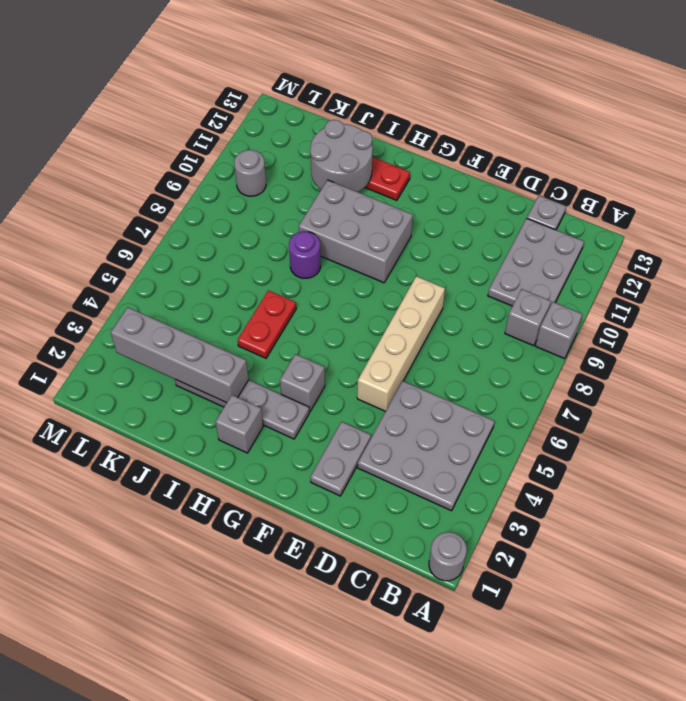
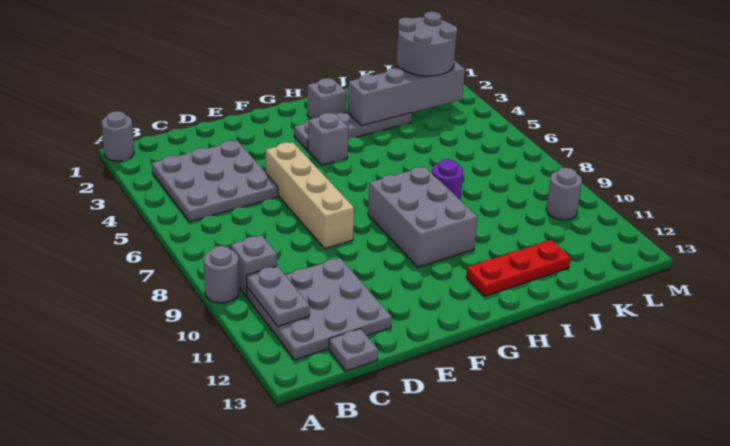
grey 1x1 brick [536,302,582,359] -> grey 1x1 round brick [204,246,239,303]
grey 2x3 plate [488,218,584,306] -> grey 3x3 plate [247,258,392,360]
grey 1x2 plate [310,422,371,496] -> grey 1x2 plate moved to [247,266,310,327]
grey 2x3 brick [299,180,413,283] -> grey 2x3 brick turned to [368,167,478,267]
red 1x2 plate [238,290,296,358] -> none
grey 2x2 round brick [310,120,373,192] -> grey 2x2 round brick moved to [397,12,457,76]

